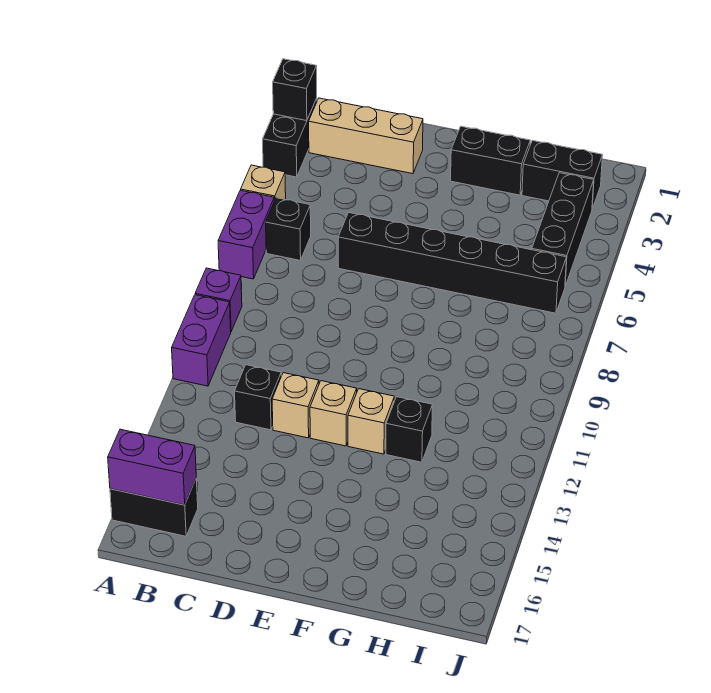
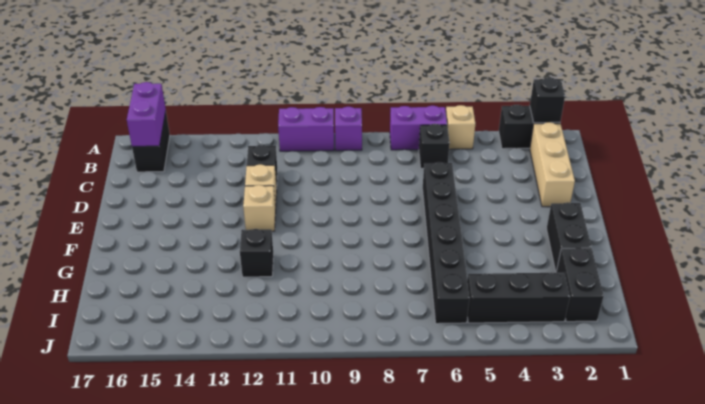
tan 1x1 brick [348,389,394,454] -> none

